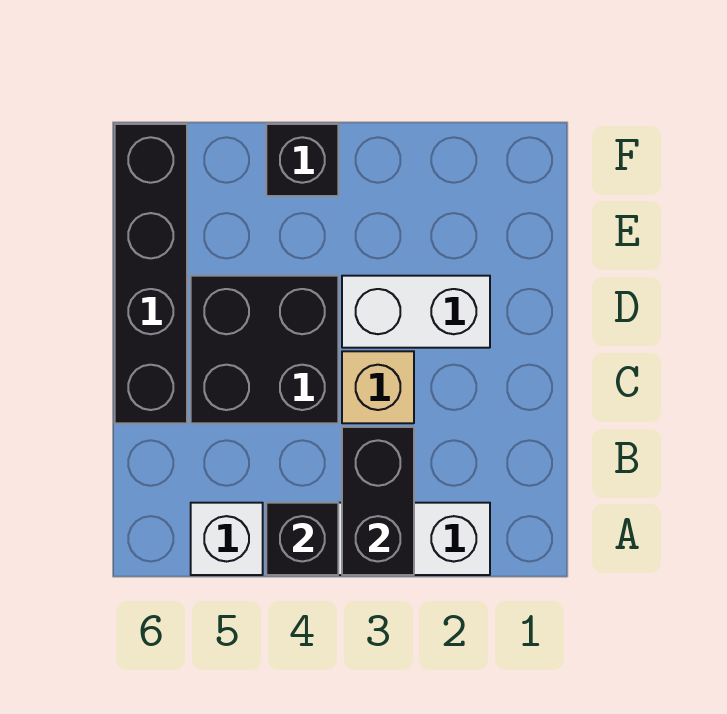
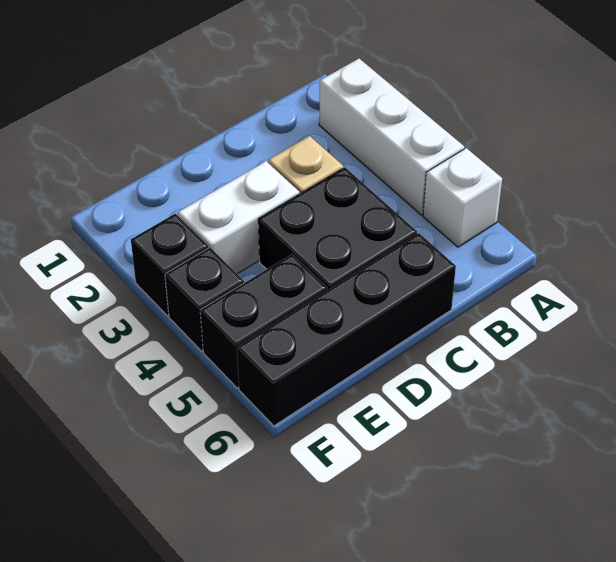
black 1x2 brick [342,427,414,575] -> black 1x2 brick moved to [200,254,327,388]
black 1x1 brick [266,503,338,575] -> black 1x1 brick moved to [131,214,208,316]
white 1x2 brick [342,276,490,348] -> white 1x2 brick turned to [178,161,299,274]

